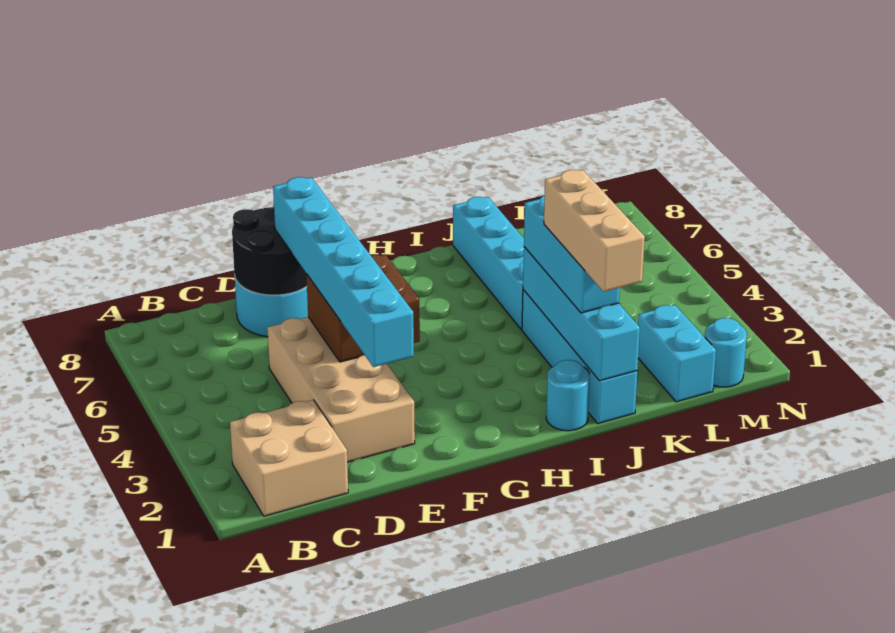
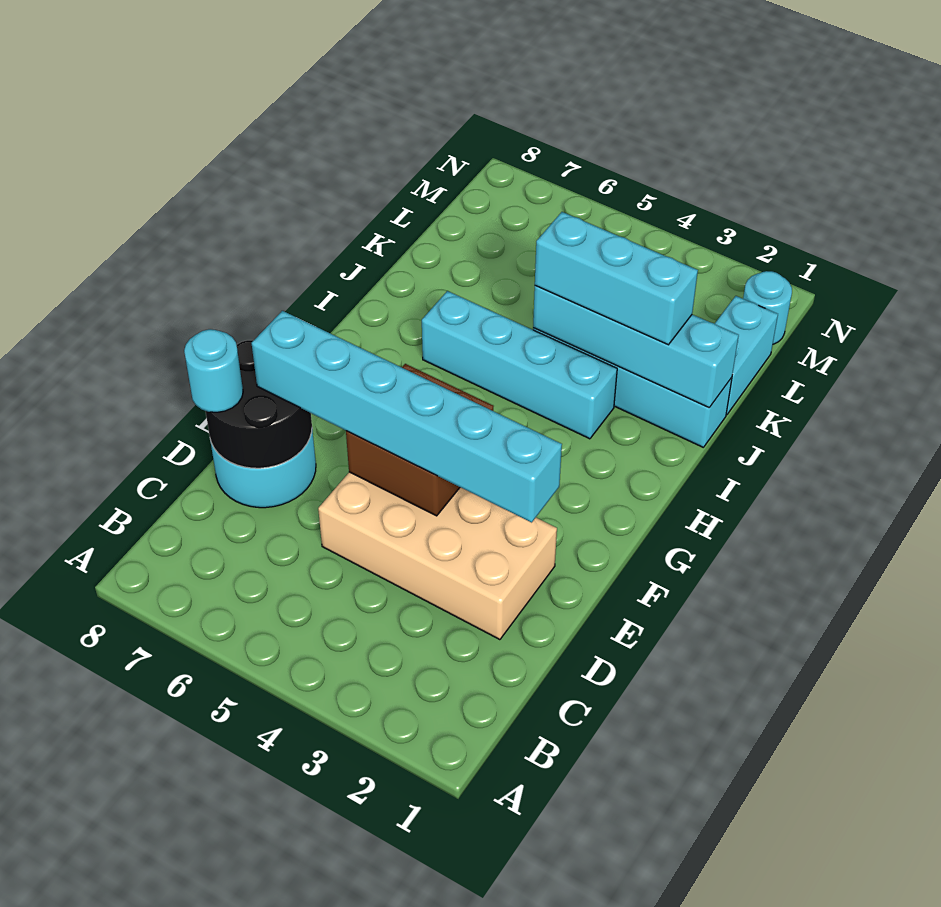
tan 2x2 brick [230,400,348,516] -> none
cyan 1x1 round brick [546,360,590,431] -> cyan 1x1 round brick moved to [184,329,243,412]
tan 1x3 brick [544,170,645,292] -> none
cyan 1x4 brick [453,197,524,330] -> cyan 1x4 brick moved to [422,291,617,439]
cyan 1x2 brick [638,305,716,402] -> cyan 1x2 brick turned to [715,296,778,415]

